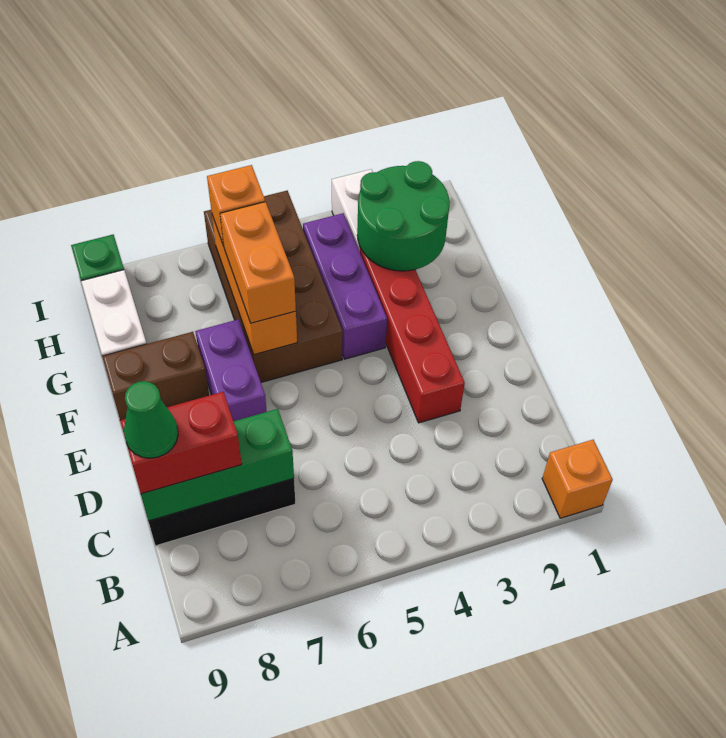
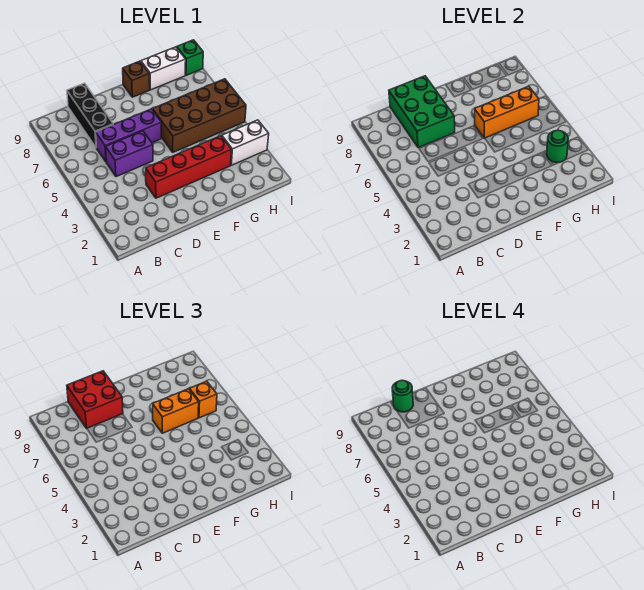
orange 1x1 brick [542,440,613,518] -> none
green 1x3 brick [141,409,294,521] -> green 2x3 brick [389,76,455,148]
red 1x2 brick [120,392,242,494] -> red 2x2 brick [67,371,123,428]
green 1x1 cone [124,381,178,458] -> green 1x1 round brick [392,380,413,412]
purple 1x2 brick [195,319,267,421] -> purple 1x2 brick moved to [106,131,153,177]
purple 1x3 brick [303,213,387,359] -> purple 1x3 brick moved to [96,109,161,162]
brown 1x2 brick [102,332,209,420] -> brown 1x1 brick [123,61,150,97]
green 2x2 round brick [357,161,450,271] -> green 1x1 round brick [547,130,568,162]

